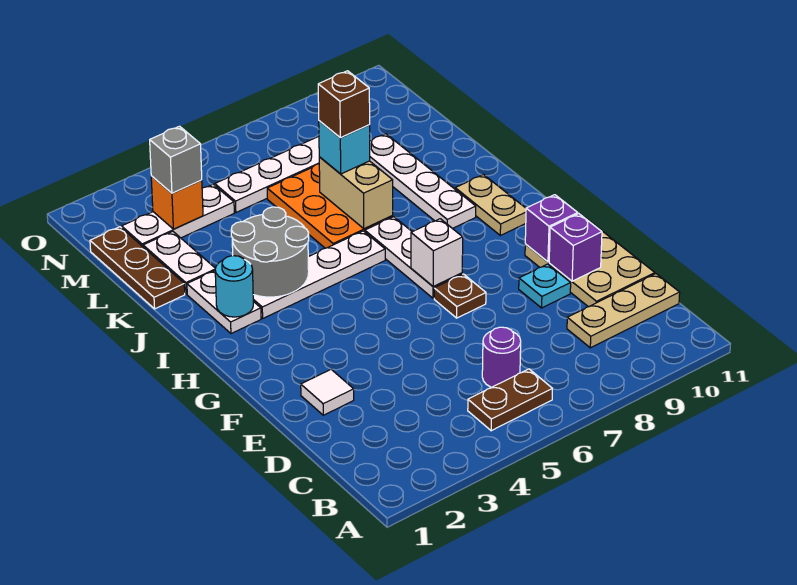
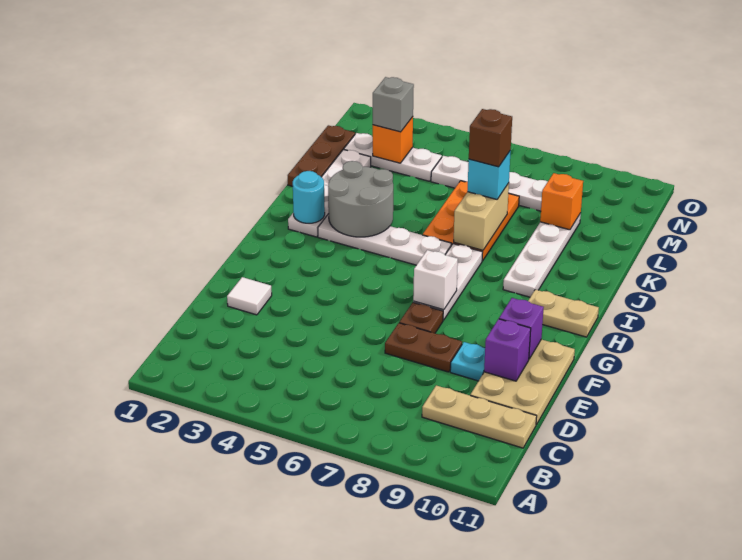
brown 1x2 plate [468,369,552,431] -> brown 1x2 plate moved to [385,323,462,372]
purple 1x1 round brick [482,327,521,387] -> none
tan 1x2 plate [455,175,526,235] -> tan 1x2 plate turned to [528,289,599,337]
none -> orange 1x1 brick [540,173,583,230]

